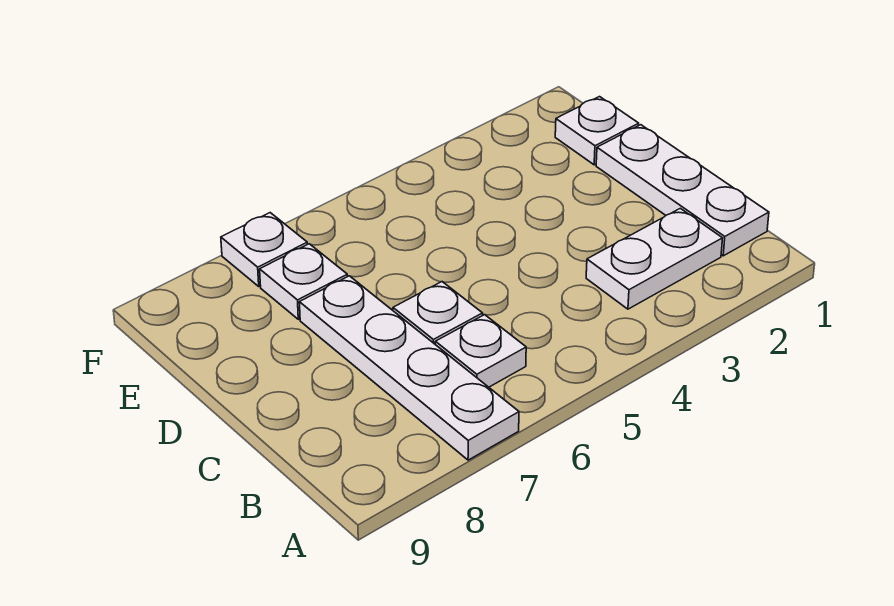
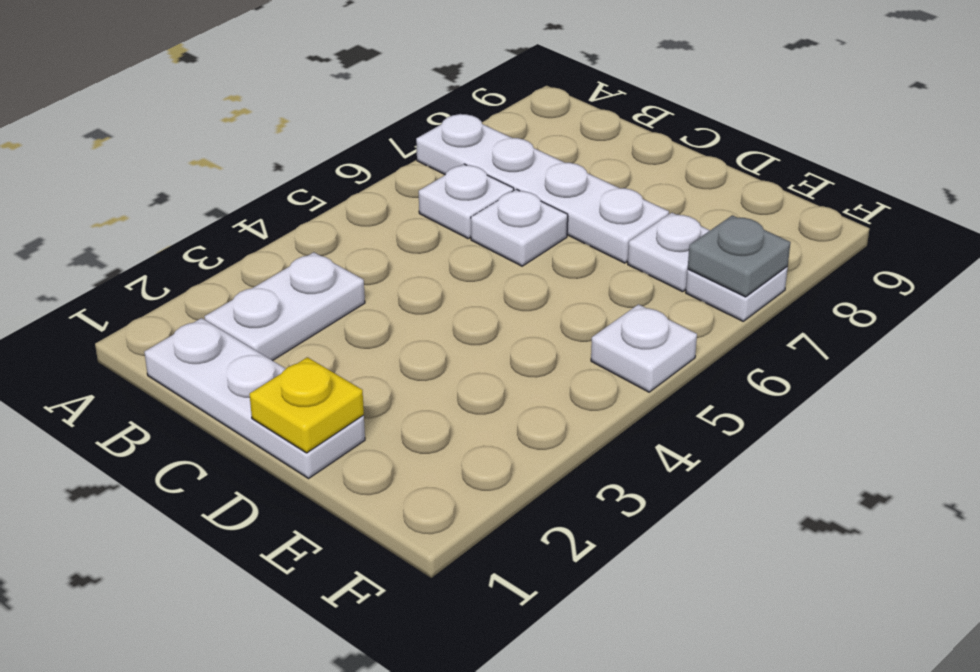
none -> yellow 1x1 plate [250,357,364,453]
white 1x1 plate [555,97,639,165] -> white 1x1 plate moved to [591,304,697,392]
none -> grey 1x1 plate [688,215,790,297]

